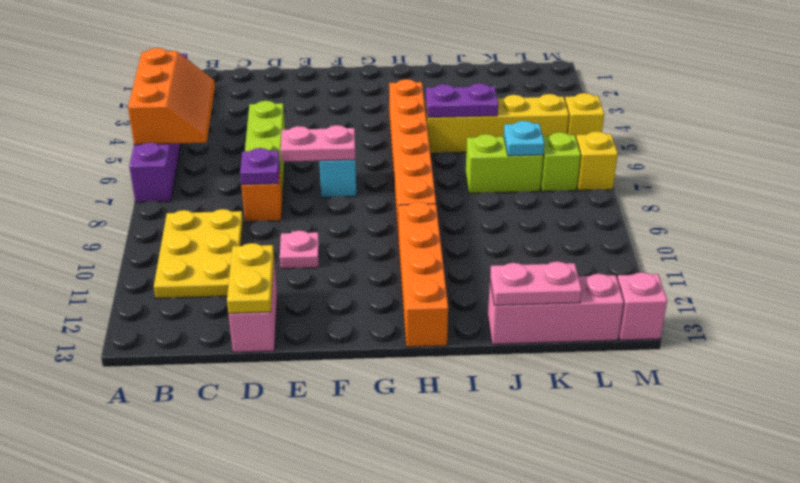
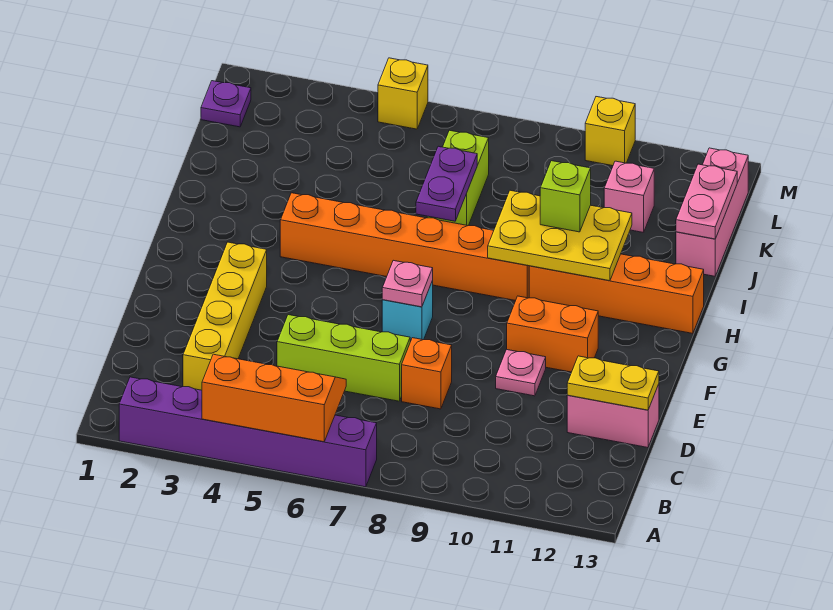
yellow 2x3 plate [154,209,243,298] -> yellow 2x3 plate moved to [488,190,632,281]
purple 1x1 plate [240,148,280,185] -> purple 1x1 plate moved to [201,81,251,127]
pink 1x2 plate [281,125,355,162] -> pink 1x1 plate [382,260,433,307]
none -> orange 1x2 brick [507,296,598,372]
yellow 1x4 brick [426,94,569,153] -> yellow 1x4 brick moved to [183,242,267,390]
purple 1x2 plate [426,83,498,117] -> purple 1x2 plate moved to [416,146,477,221]
cyan 1x1 plate [504,121,544,156] -> none
lime 1x1 brick [541,132,581,192] -> lime 1x1 brick moved to [540,161,591,232]
yellow 1x1 brick [576,131,618,191] -> yellow 1x1 brick moved to [585,97,635,166]
pink 1x1 brick [617,272,667,340] -> pink 1x1 brick moved to [604,161,654,233]

